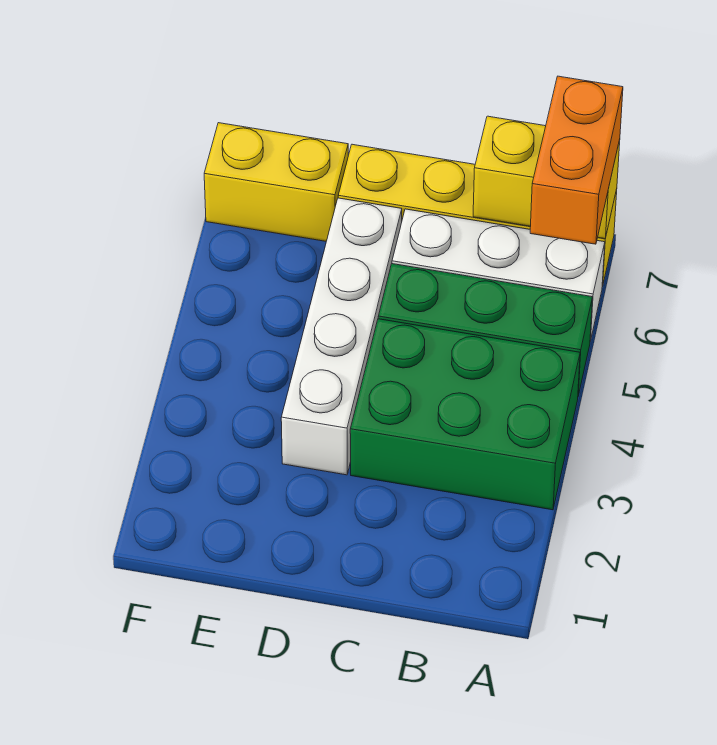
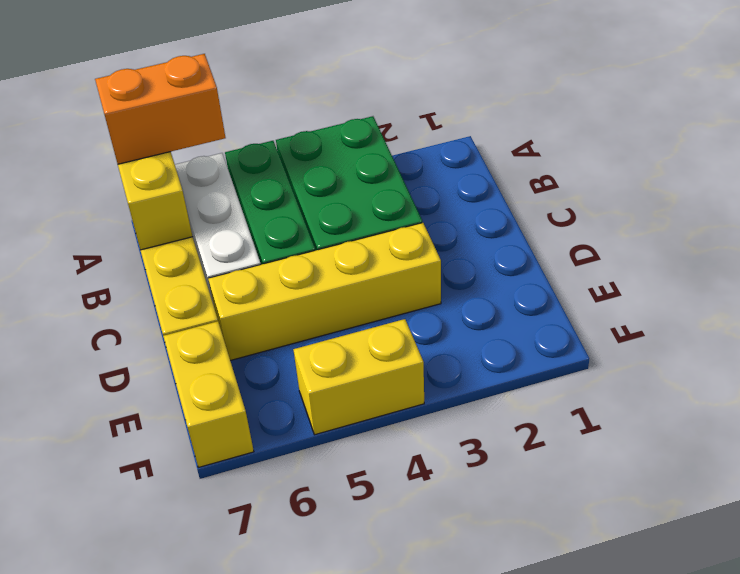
white 1x4 brick [281,198,402,475] -> yellow 1x4 brick [208,223,441,361]
none -> yellow 1x2 brick [293,319,424,435]

